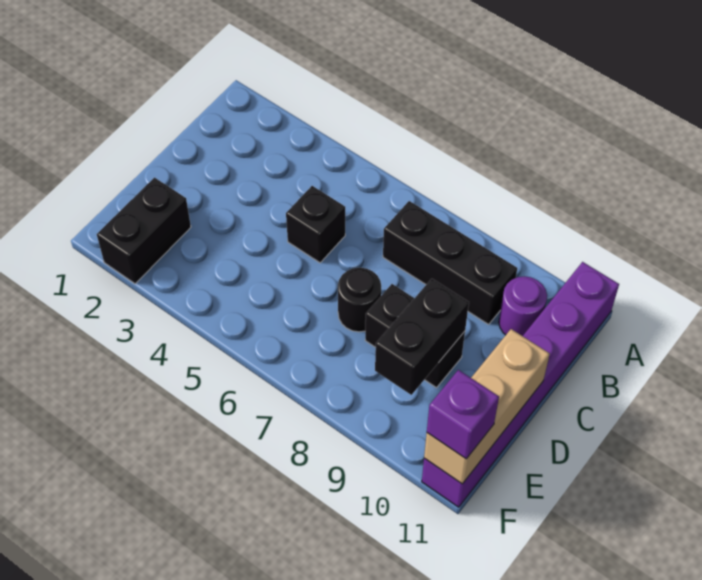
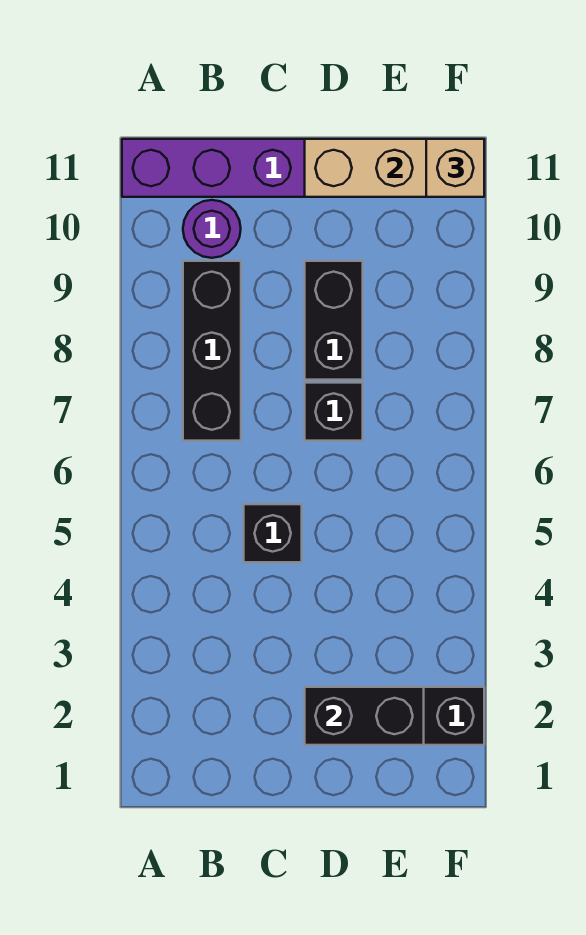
black 1x1 round brick [338,268,381,332] -> black 1x1 brick [305,383,363,441]
black 1x2 brick [375,279,469,395] -> black 1x2 brick moved to [305,687,424,745]
purple 1x1 brick [427,370,499,459] -> tan 1x1 brick [426,139,484,197]

